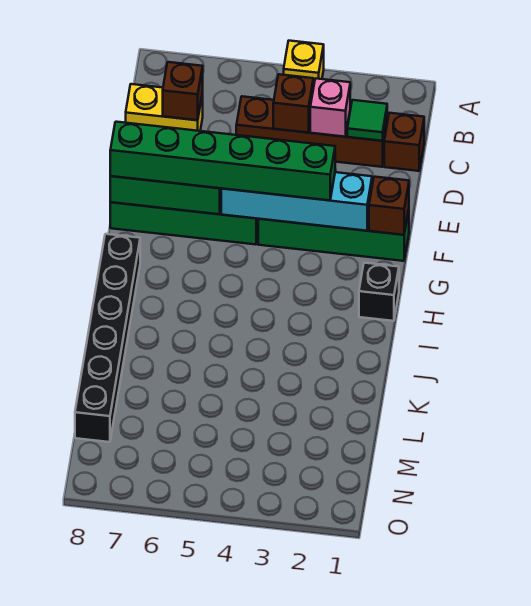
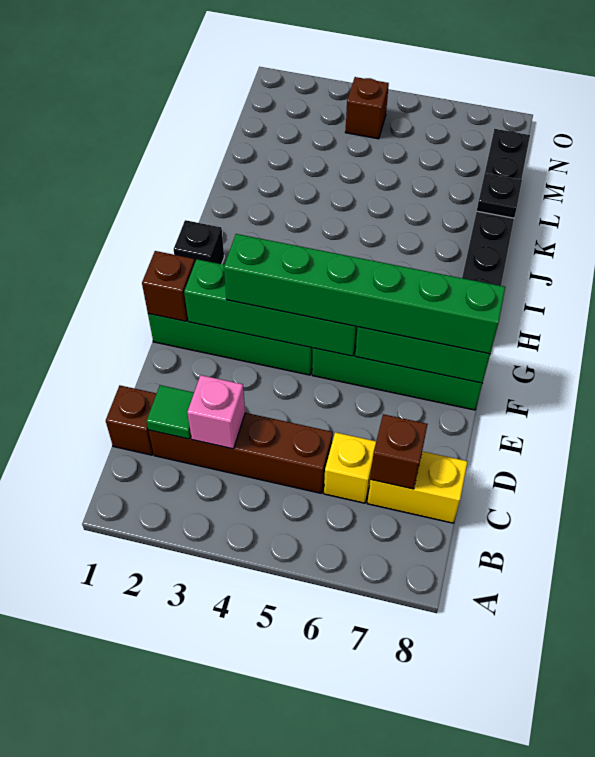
yellow 1x1 brick [284,41,324,88] -> yellow 1x1 brick moved to [324,432,376,503]
brown 1x1 brick [273,74,313,133] -> brown 1x1 brick moved to [345,77,389,139]
cyan 1x4 brick [221,172,372,231] -> green 1x4 brick [184,259,357,356]
none -> black 1x1 plate [477,173,522,218]

